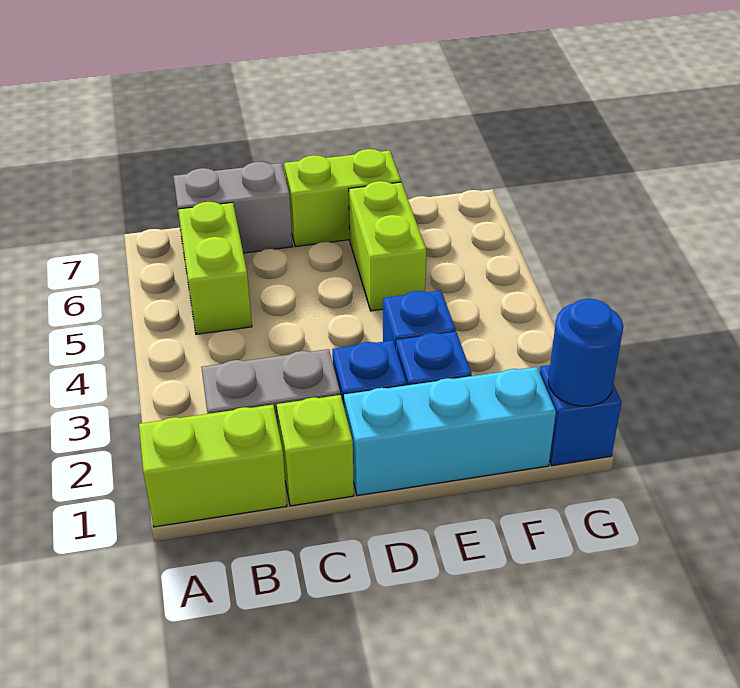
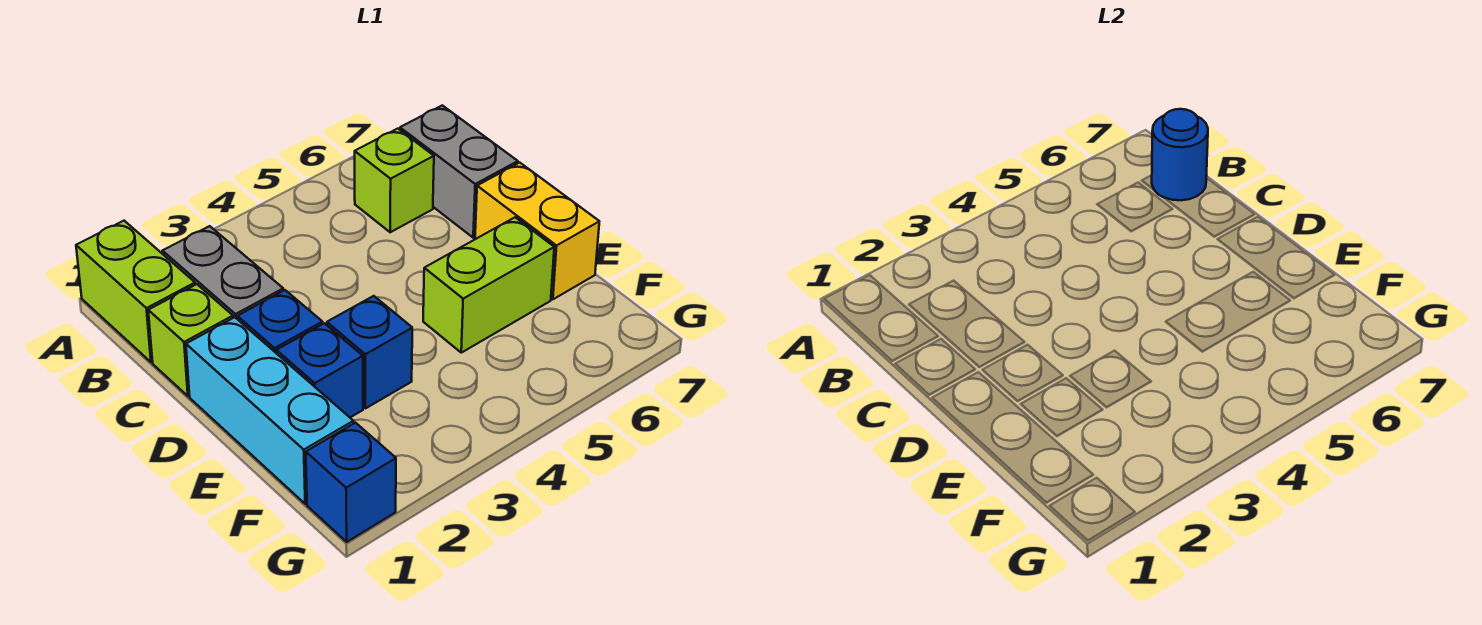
lime 1x2 brick [178,202,252,334] -> lime 1x1 brick [355,129,434,232]
lime 1x2 brick [284,149,401,247] -> yellow 1x2 brick [475,163,599,299]
blue 1x1 round brick [548,299,623,406] -> blue 1x1 round brick moved to [1152,109,1208,200]

